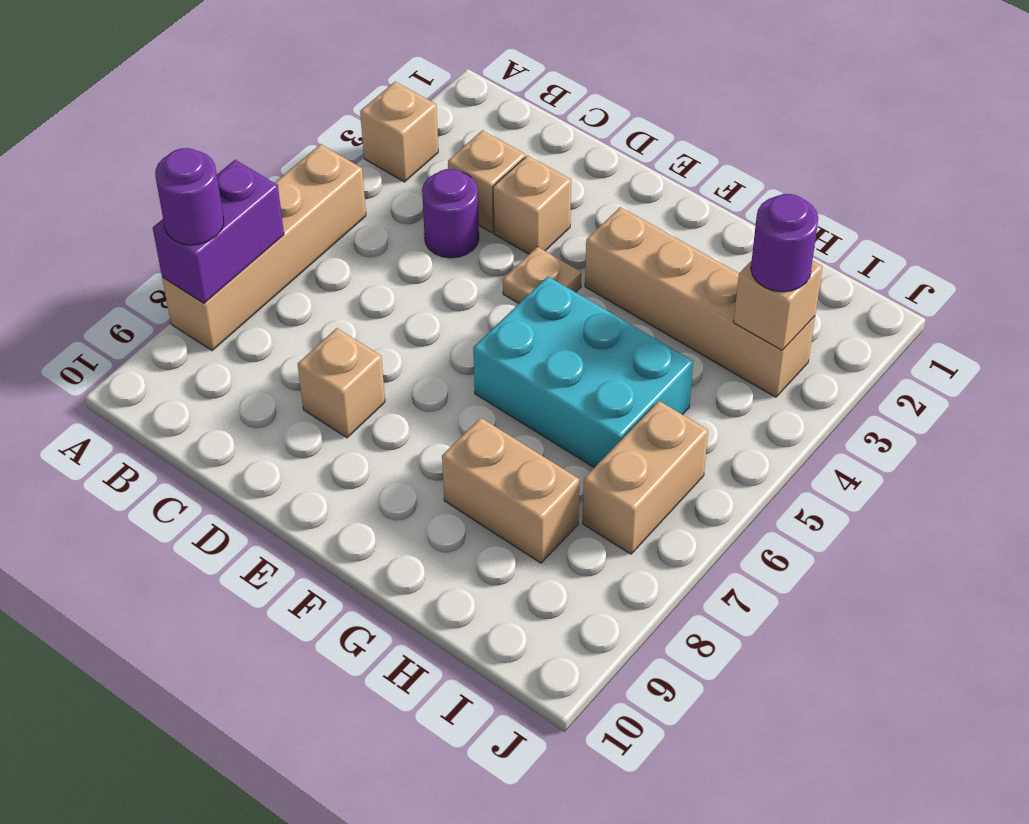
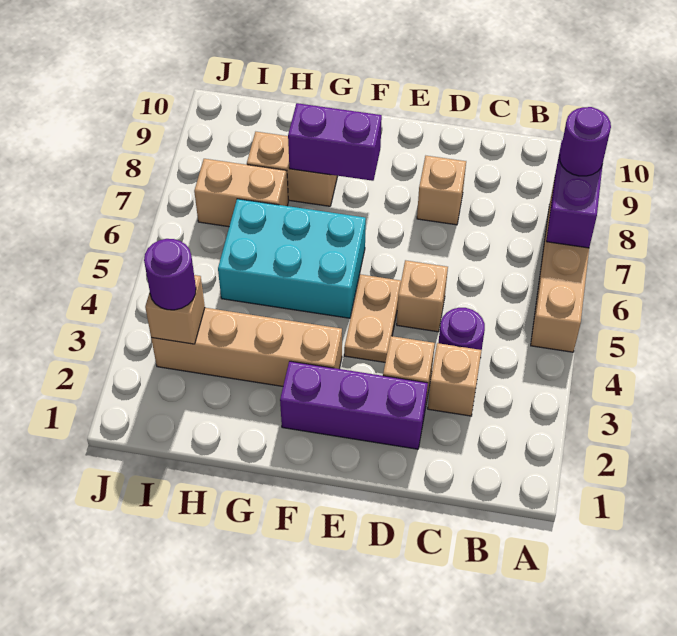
tan 1x1 brick [360,82,438,182] -> tan 1x1 brick moved to [397,260,448,332]
none -> purple 1x3 brick [280,361,428,449]
tan 1x1 plate [503,247,581,303] -> tan 1x2 plate [344,274,401,362]
none -> purple 1x2 brick [288,103,382,181]
tan 1x2 brick [583,401,708,554] -> tan 1x2 brick turned to [194,159,288,227]

